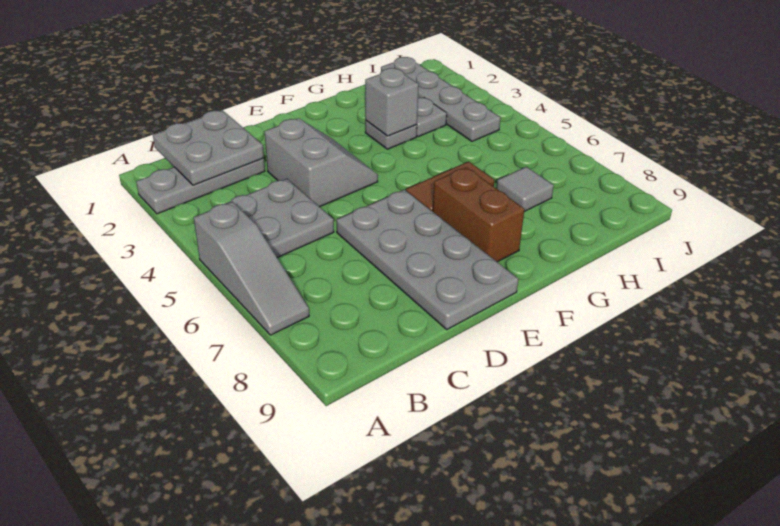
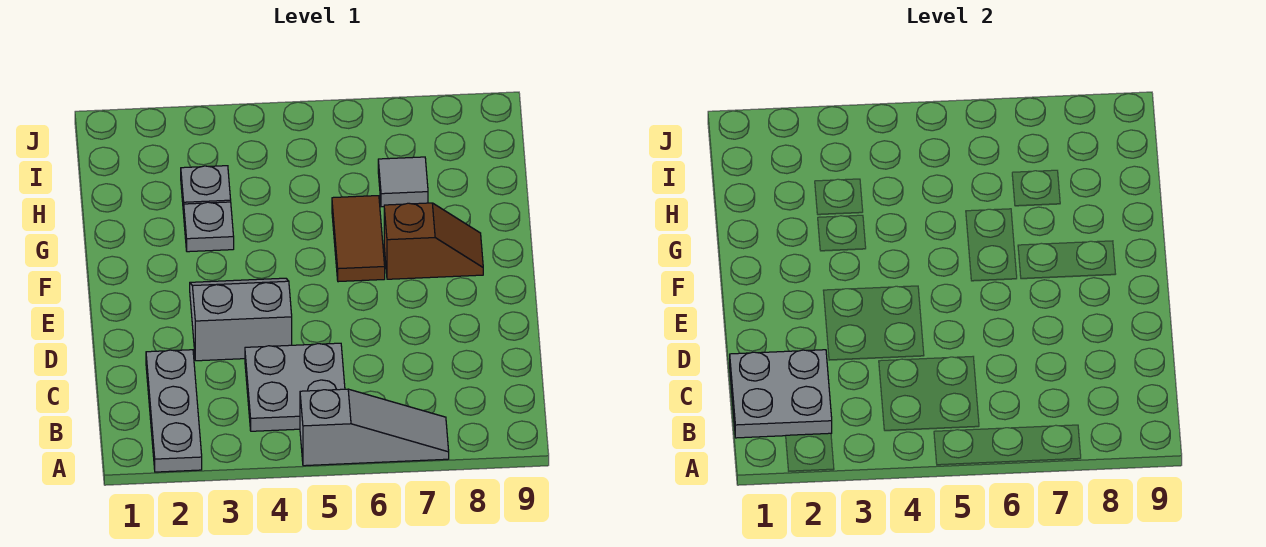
grey 2x4 plate [337,190,518,329] -> none
brown 1x2 brick [433,167,525,262] -> brown 1x2 slope [384,203,483,279]
grey 1x1 brick [365,68,419,136] -> none
grey 1x4 plate [381,57,500,141] -> none

